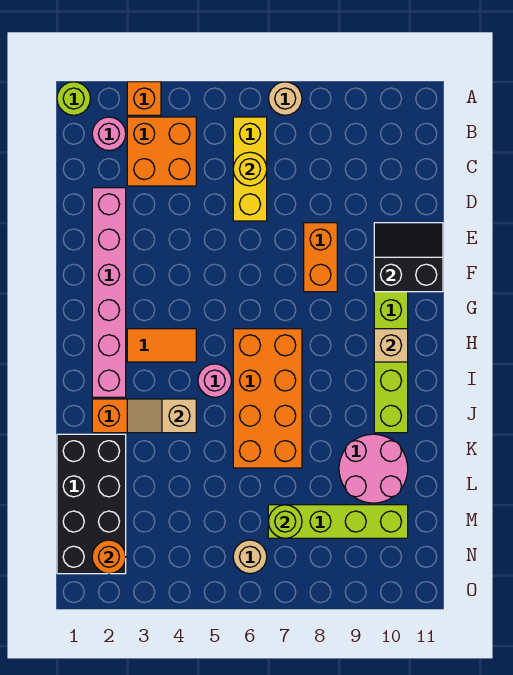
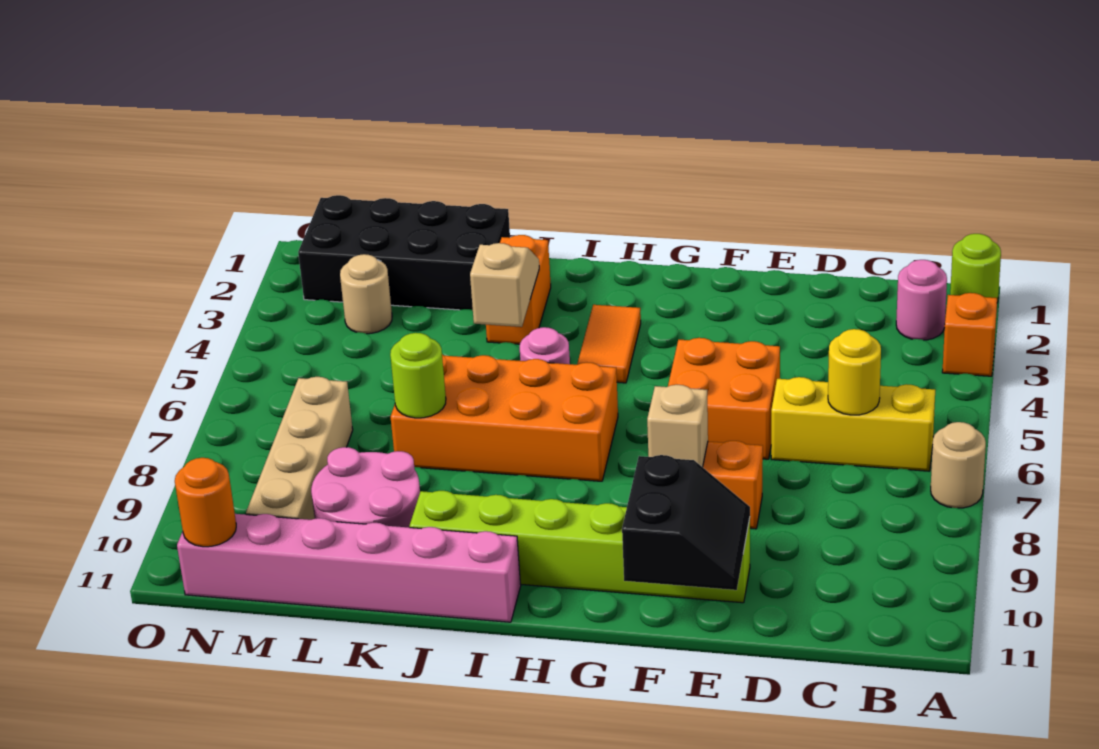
orange 2x2 brick [127,117,196,186] -> orange 2x2 brick moved to [668,338,780,459]
pink 1x6 brick [92,188,126,397] -> pink 1x6 brick moved to [177,514,521,622]
tan 1x1 brick [374,329,408,362] -> tan 1x1 brick moved to [647,385,708,467]
lime 1x4 brick [268,505,408,538] -> tan 1x4 brick [246,377,353,520]
lime 1x1 round brick [268,505,302,538] -> lime 1x1 round brick moved to [390,333,446,418]
orange 1x1 round brick [92,540,126,574] -> orange 1x1 round brick moved to [175,458,236,547]
tan 1x1 round brick [233,540,267,574] -> tan 1x1 round brick moved to [340,254,392,334]

